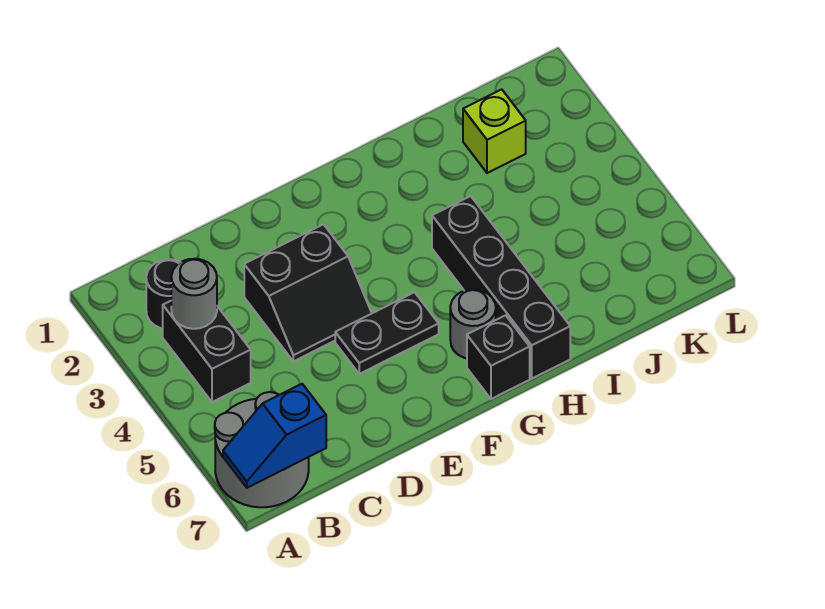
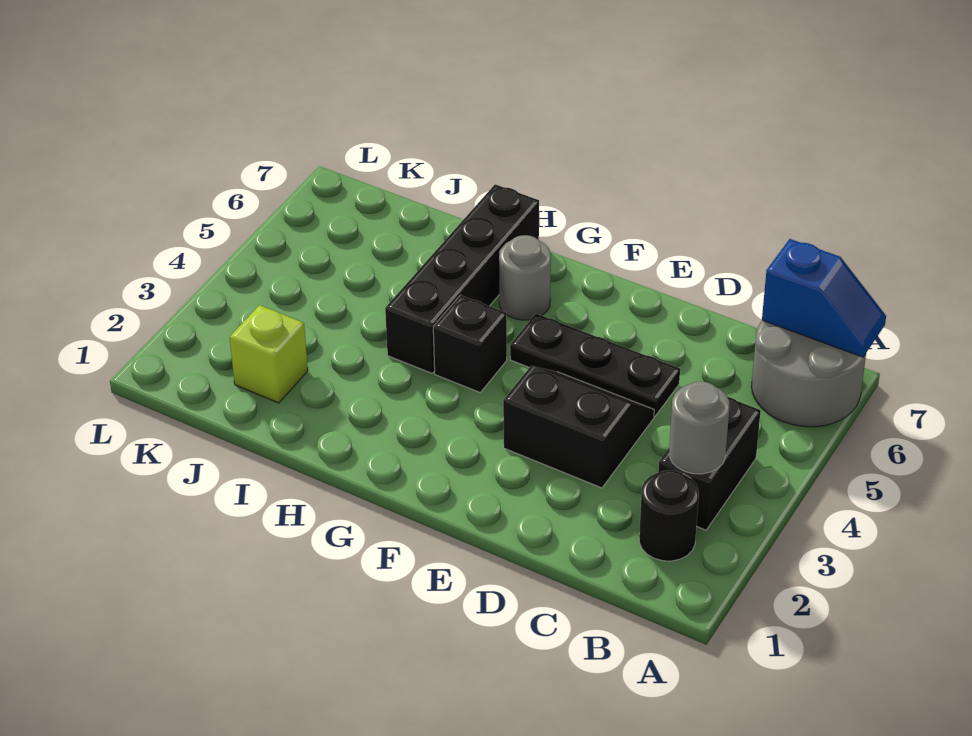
black 1x2 plate [335,292,439,374] -> black 1x3 plate [510,314,680,416]
black 1x1 brick [467,315,530,399] -> black 1x1 brick moved to [433,295,507,392]

